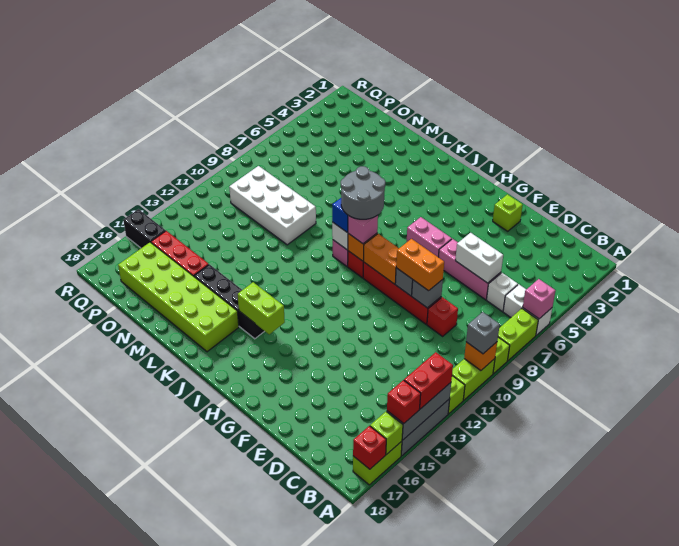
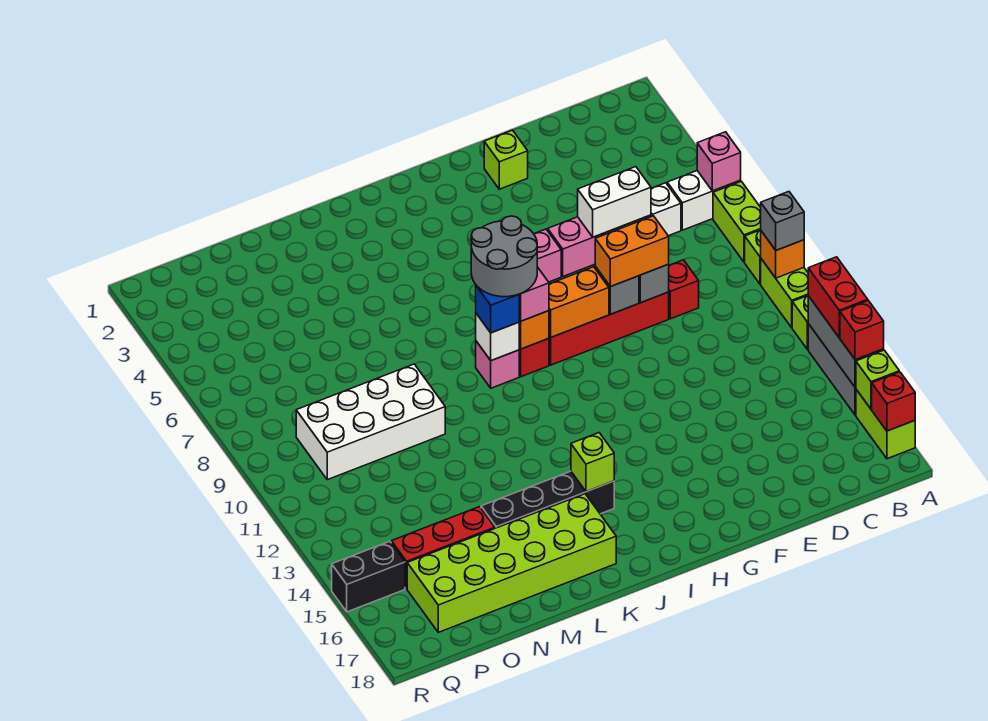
lime 1x2 brick [238,282,285,334] -> lime 1x1 brick [571,433,614,492]

